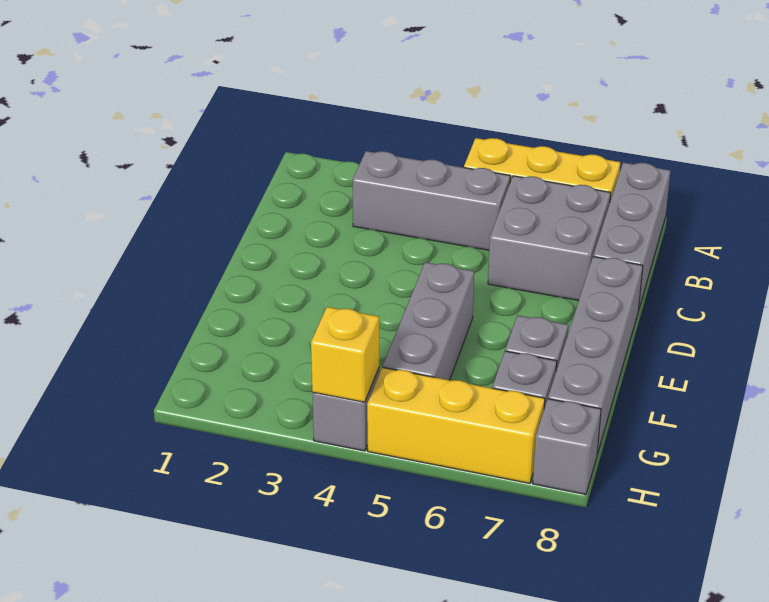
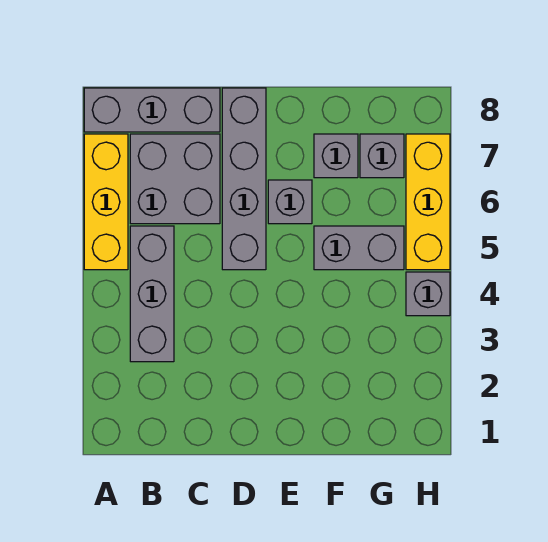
grey 1x4 brick [548,257,643,454] -> grey 1x4 brick turned to [222,88,266,270]
grey 1x3 brick [383,262,474,380] -> grey 1x2 brick [314,226,404,270]
yellow 1x1 brick [311,307,379,402] -> none
grey 1x1 brick [533,399,601,494] -> grey 1x1 brick moved to [268,180,312,224]

